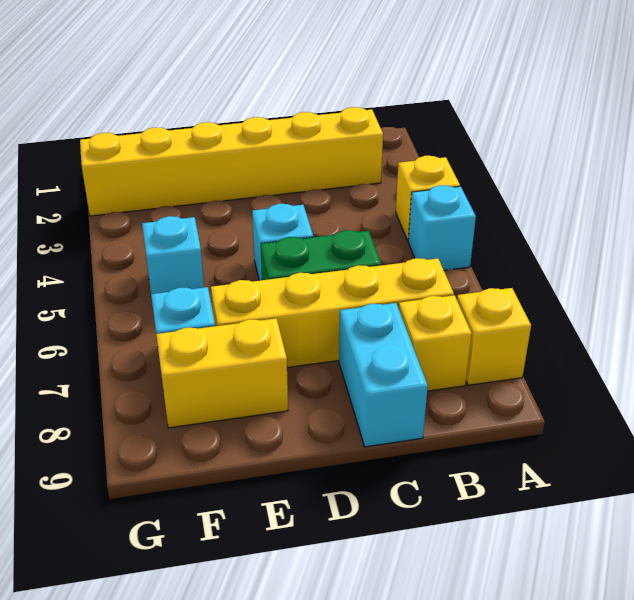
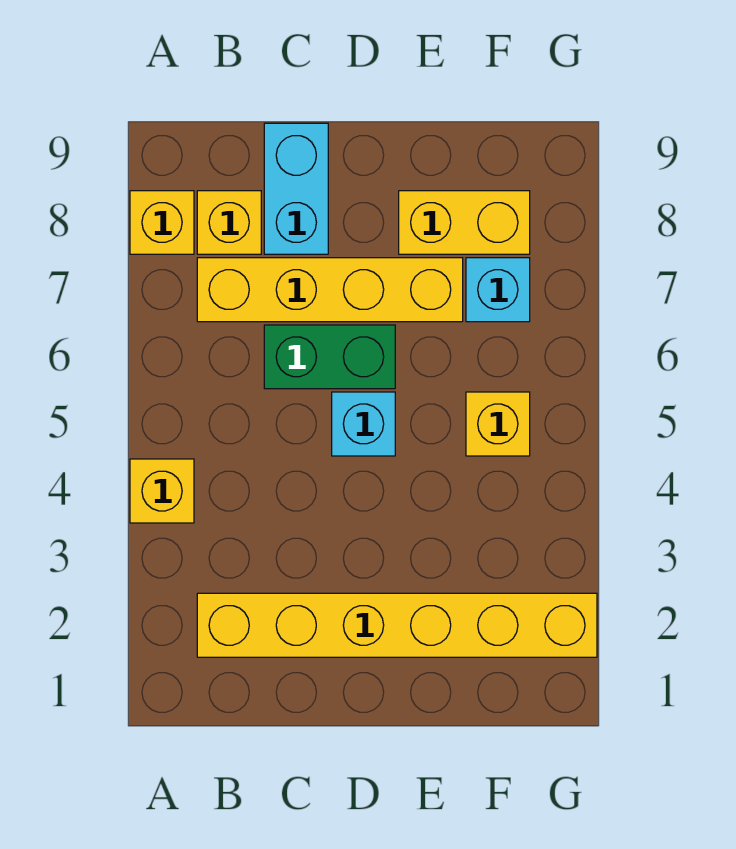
cyan 1x1 brick [408,185,476,270] -> none
cyan 1x1 brick [142,216,204,294] -> yellow 1x1 brick [466,392,530,456]

